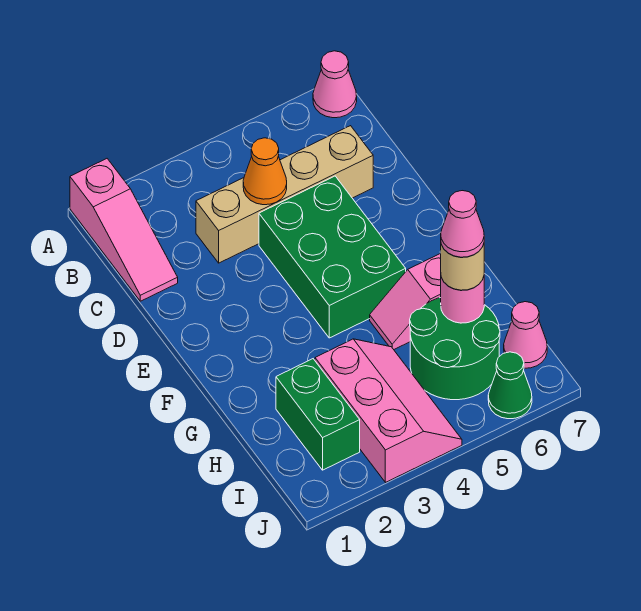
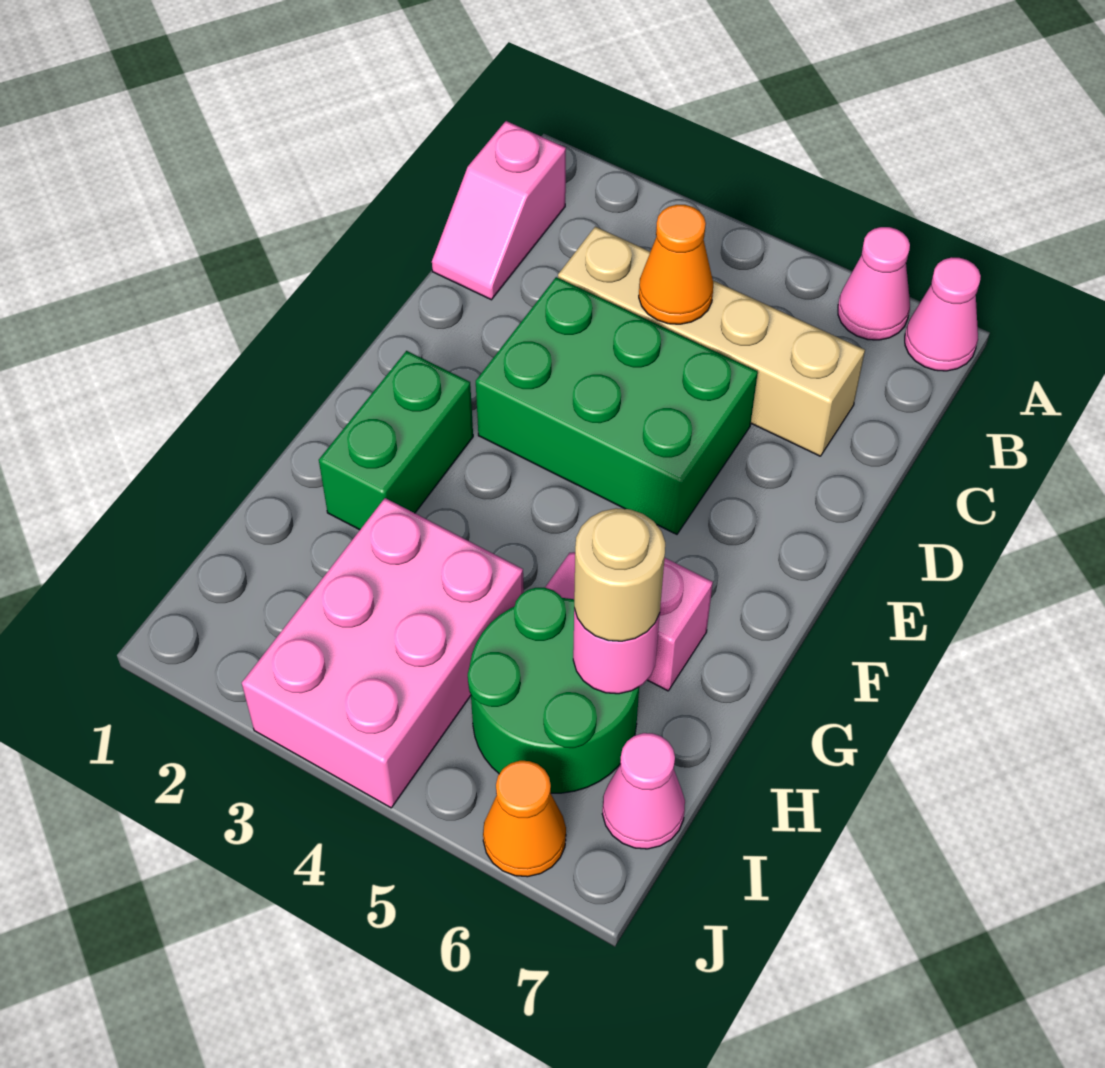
pink 1x3 slope [70,159,178,301] -> pink 1x2 slope [432,121,566,300]
green 2x3 brick [259,176,406,338] -> green 2x3 brick turned to [476,277,758,534]
green 1x2 brick [276,359,360,470] -> green 1x2 brick moved to [319,351,473,530]
pink 2x3 slope [315,339,462,482] -> pink 2x3 brick [242,498,524,808]
pink 1x1 cone [441,191,484,257] -> pink 1x1 cone moved to [838,227,910,340]
green 1x1 cone [488,352,532,419] -> orange 1x1 cone [483,761,566,877]

